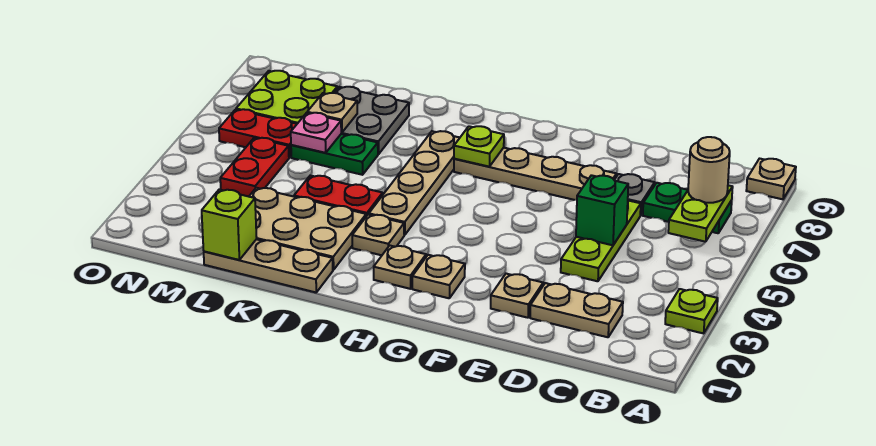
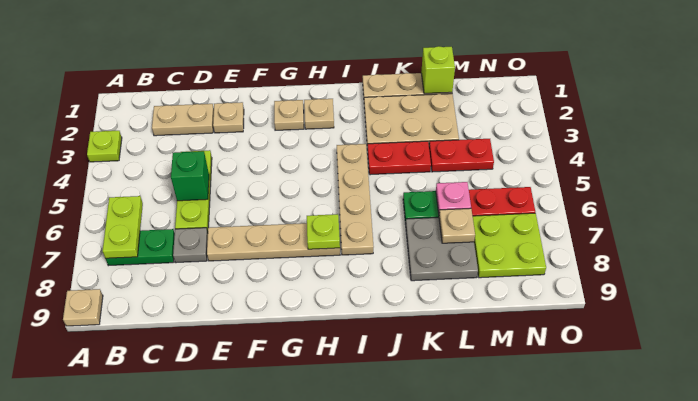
tan 1x1 round brick [688,137,730,203] -> none
tan 1x1 plate [352,214,404,255] -> none
red 1x2 plate [220,138,289,197] -> red 1x2 plate turned to [429,139,494,172]

